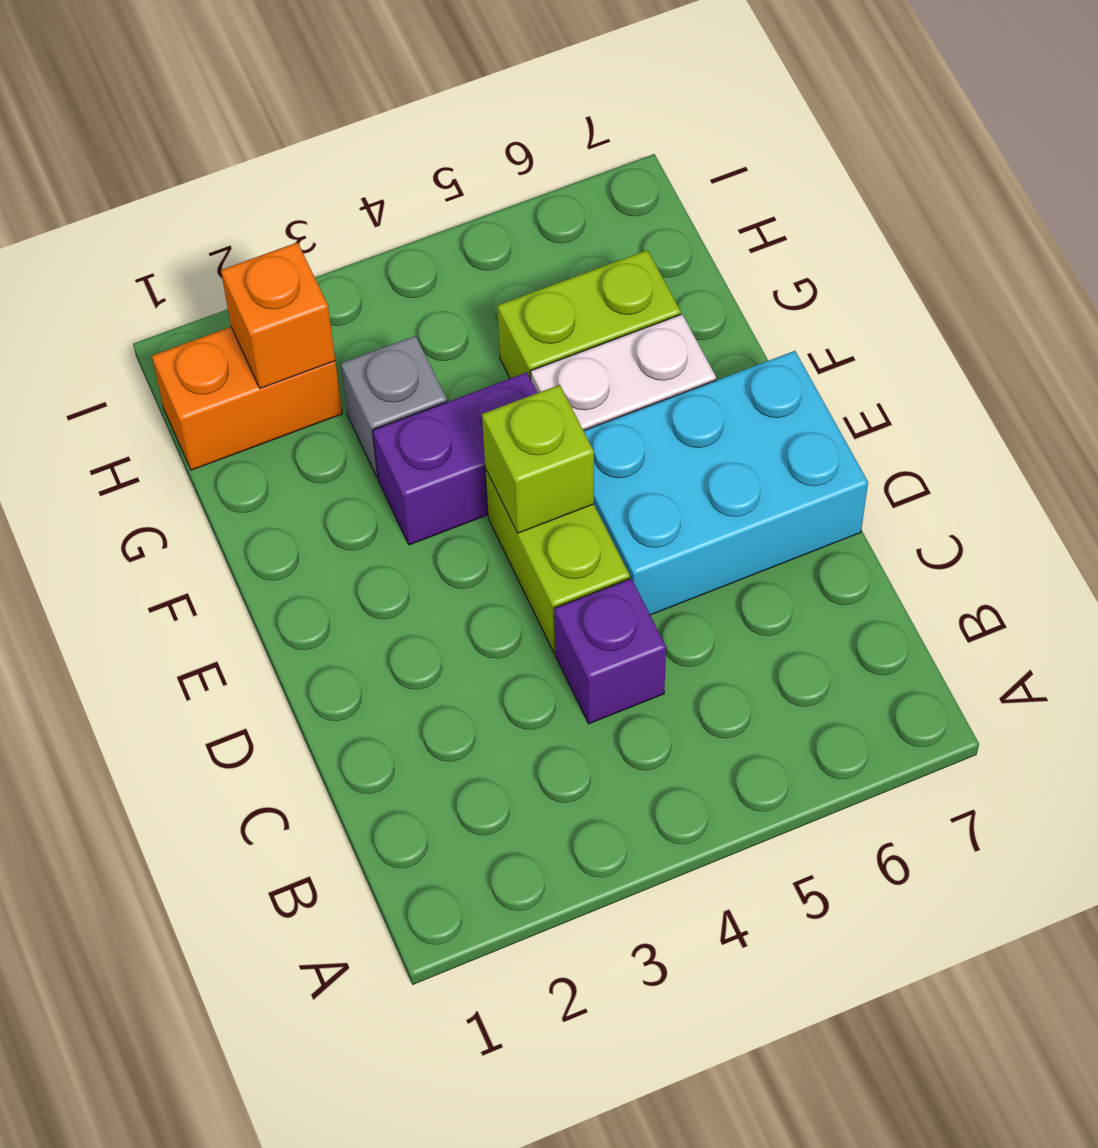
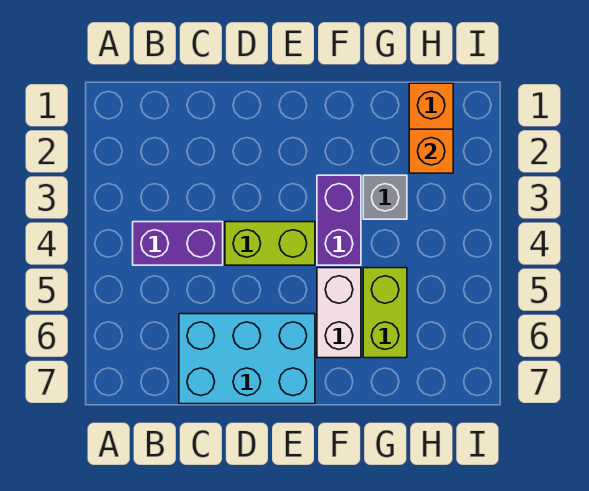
purple 1x1 brick [554,579,666,724] -> purple 1x2 brick [133,222,223,265]
cyan 2x3 brick [584,351,868,615] -> cyan 2x3 brick turned to [179,314,315,404]
lime 1x1 brick [482,385,594,533] -> none

